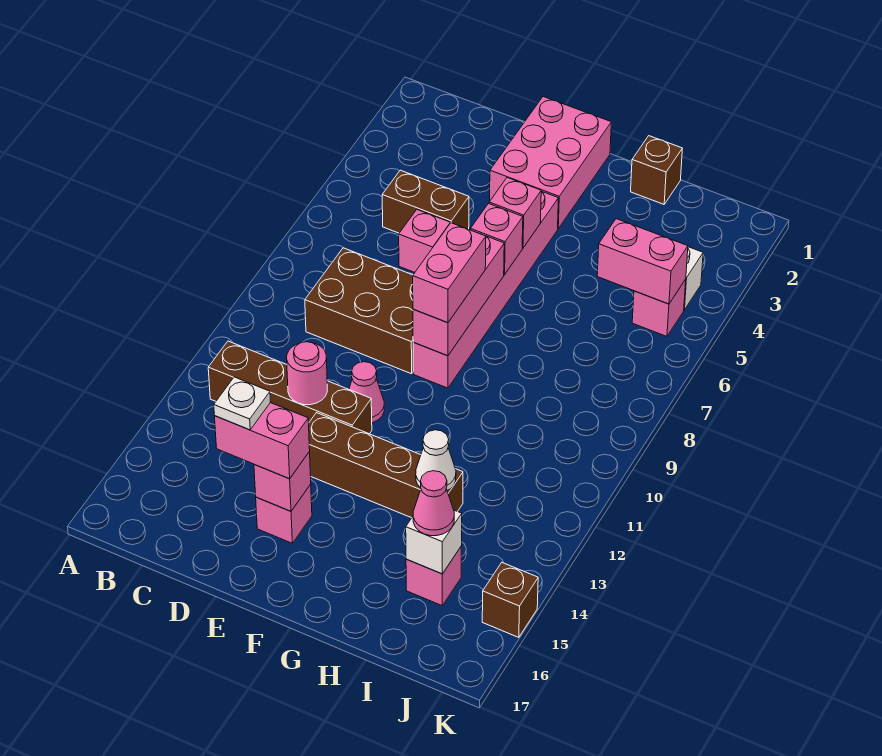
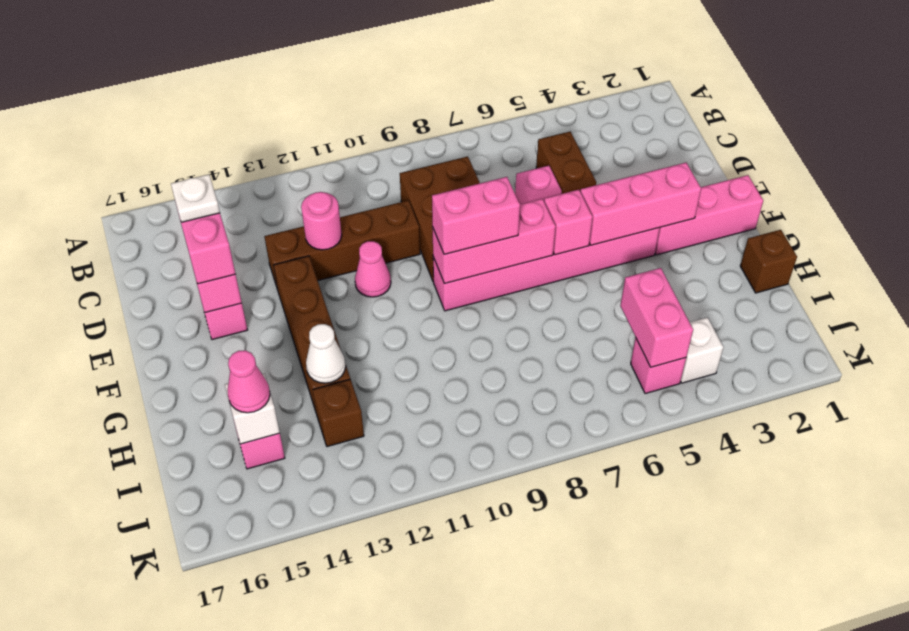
brown 1x4 brick [208,341,372,434] -> brown 1x4 brick turned to [264,200,420,287]
pink 2x3 brick [490,97,611,229] -> pink 1x3 brick [655,175,763,255]
pink 1x1 brick [489,178,541,248] -> pink 1x3 brick [581,163,701,245]
brown 1x1 brick [482,563,538,637] -> brown 1x1 brick moved to [313,379,364,447]

